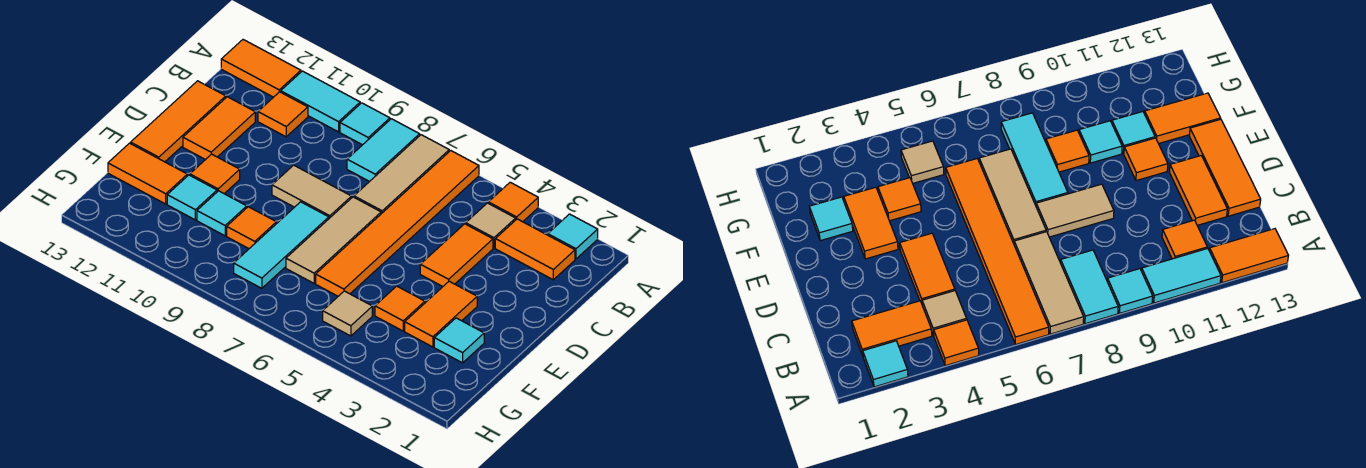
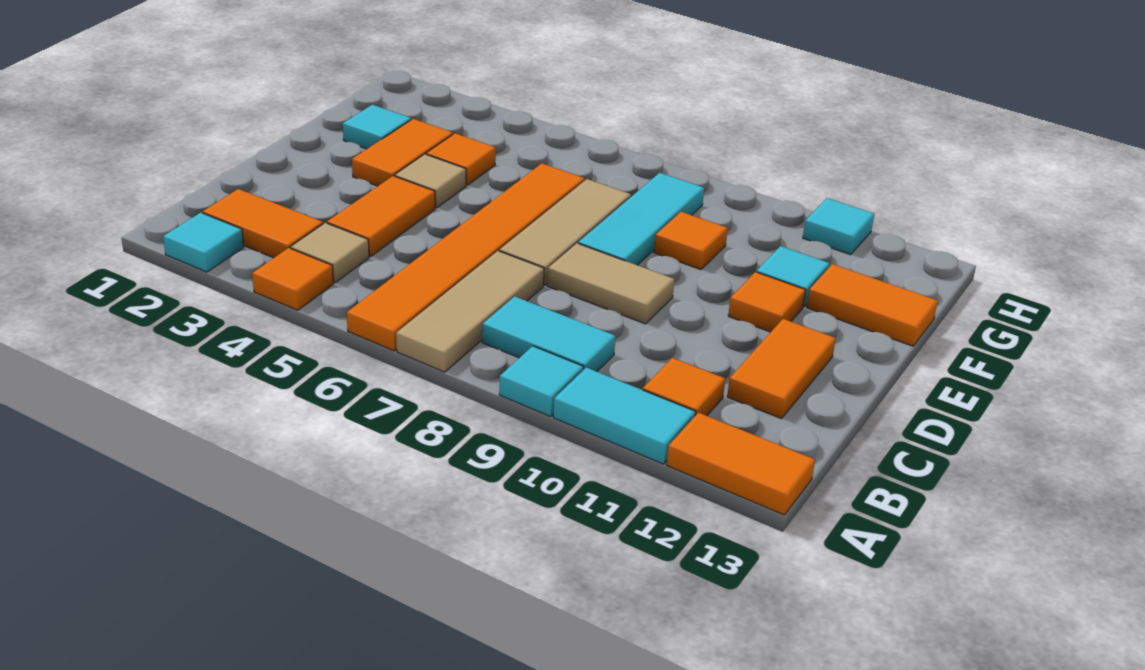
cyan 1x2 tile [347,119,420,182] -> cyan 1x2 tile turned to [482,296,615,371]
orange 1x3 tile [131,81,226,162] -> none
cyan 1x1 tile [197,191,247,236] -> cyan 1x1 tile moved to [803,198,874,255]
tan 1x1 tile [323,291,372,336] -> tan 1x1 tile moved to [395,154,466,208]

